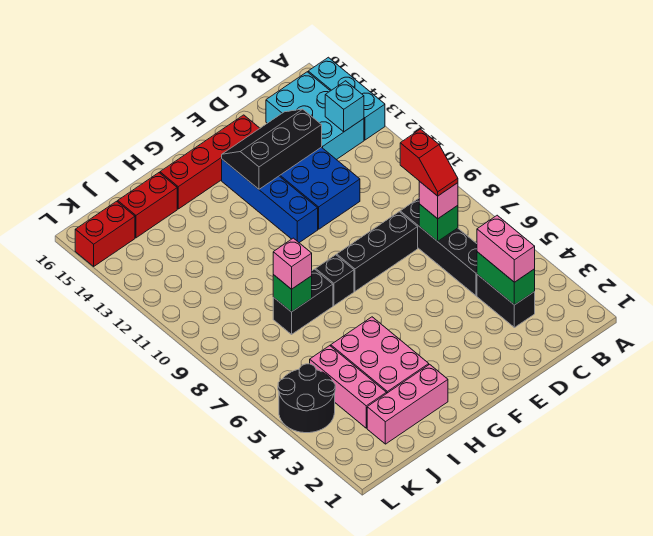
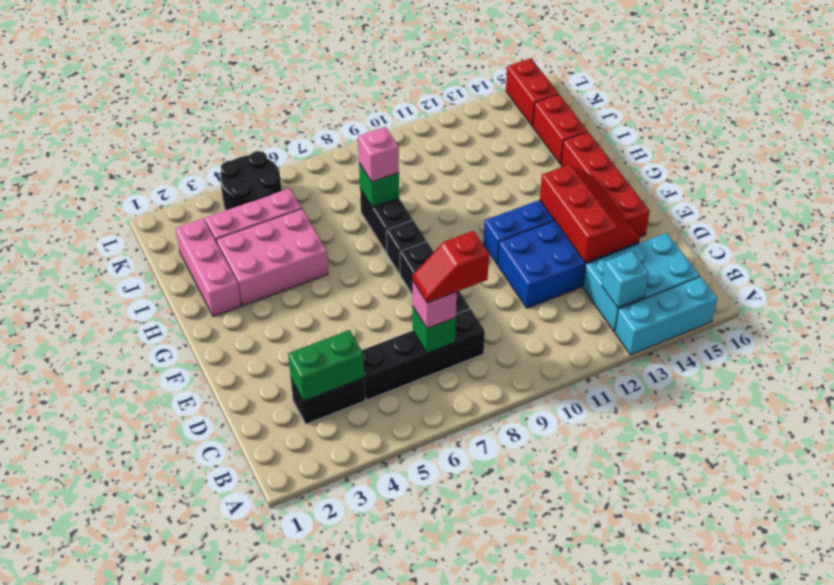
pink 1x2 brick [477,215,535,282] -> none
black 2x3 slope [222,109,322,189] -> red 2x3 slope [540,165,640,263]

